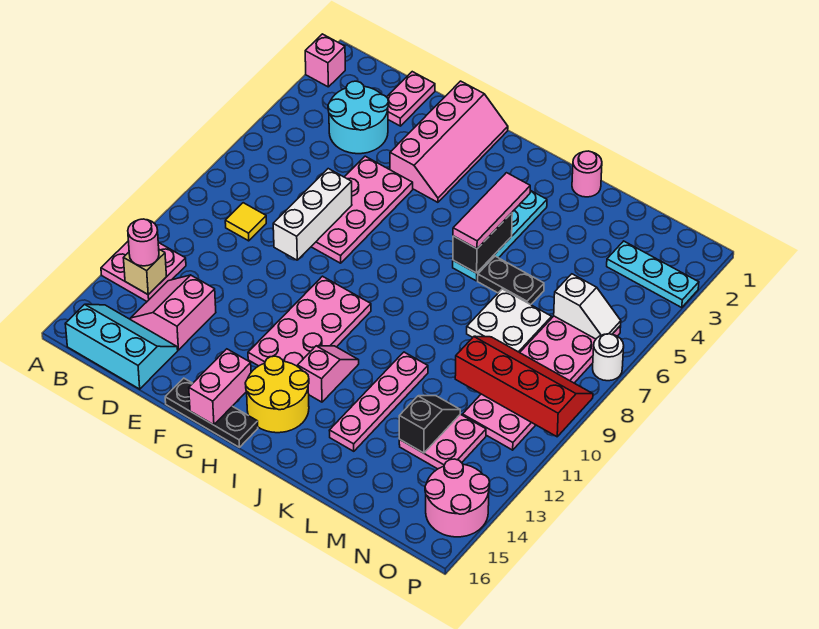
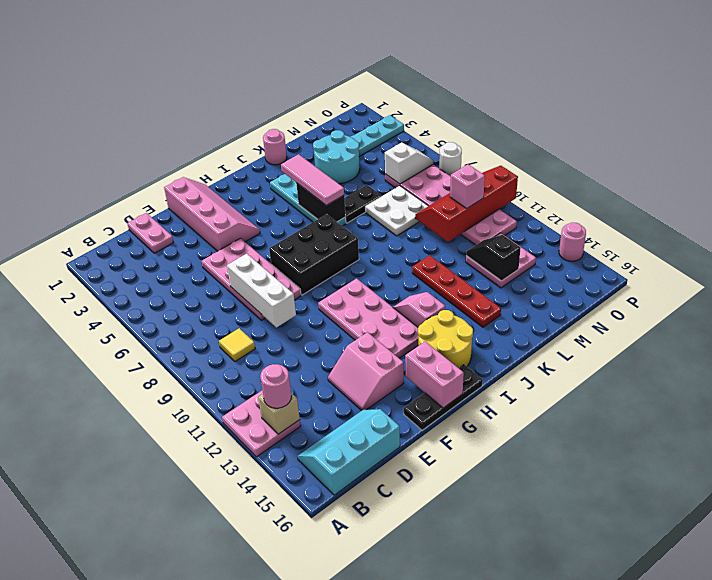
pink 1x1 brick [305,34,345,87] -> pink 1x1 brick moved to [450,164,485,209]
cyan 2x2 round brick [328,81,388,154] -> cyan 2x2 round brick moved to [313,130,360,184]
pink 2x2 slope [130,275,216,350] -> pink 2x2 slope moved to [328,332,404,411]
none -> black 2x3 brick [269,214,359,295]
pink 1x4 plate [329,352,428,451] -> red 1x4 plate [412,255,501,327]
pink 2x2 round brick [425,459,490,537] -> pink 1x1 round brick [559,223,586,261]

